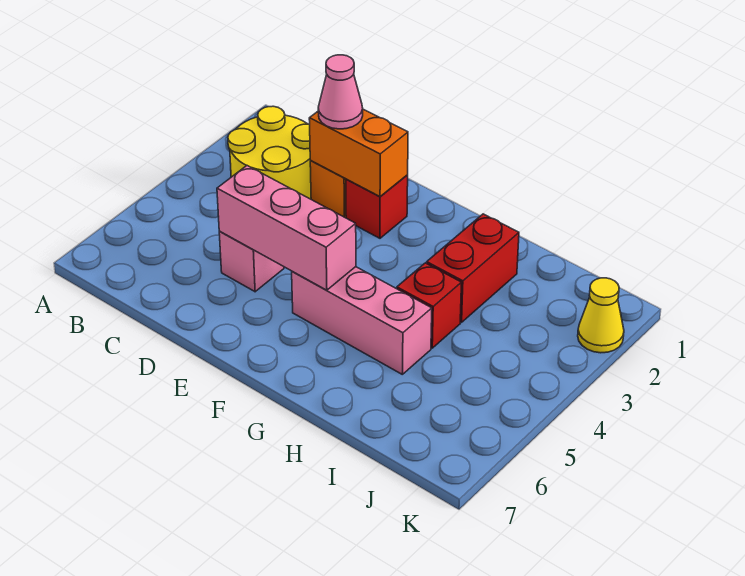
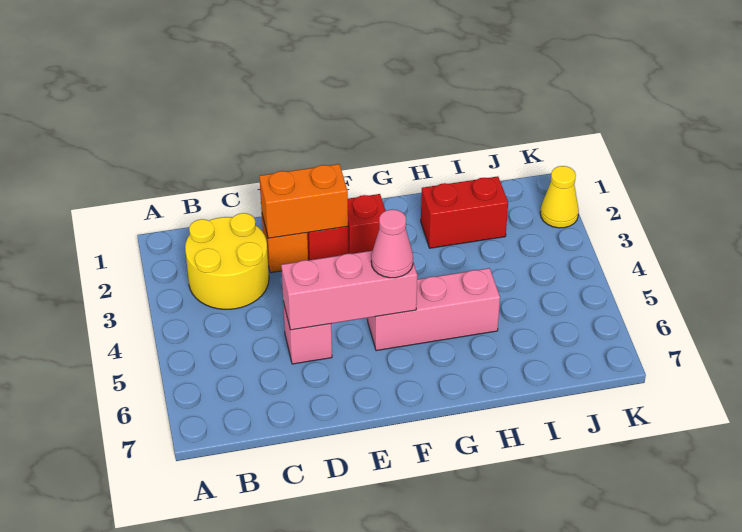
pink 1x1 cone [318,55,363,129] -> pink 1x1 cone moved to [371,209,413,278]
red 1x2 brick [427,214,519,322] -> red 1x2 brick turned to [421,176,508,248]
red 1x1 brick [397,263,461,348] -> red 1x1 brick moved to [348,194,385,254]

